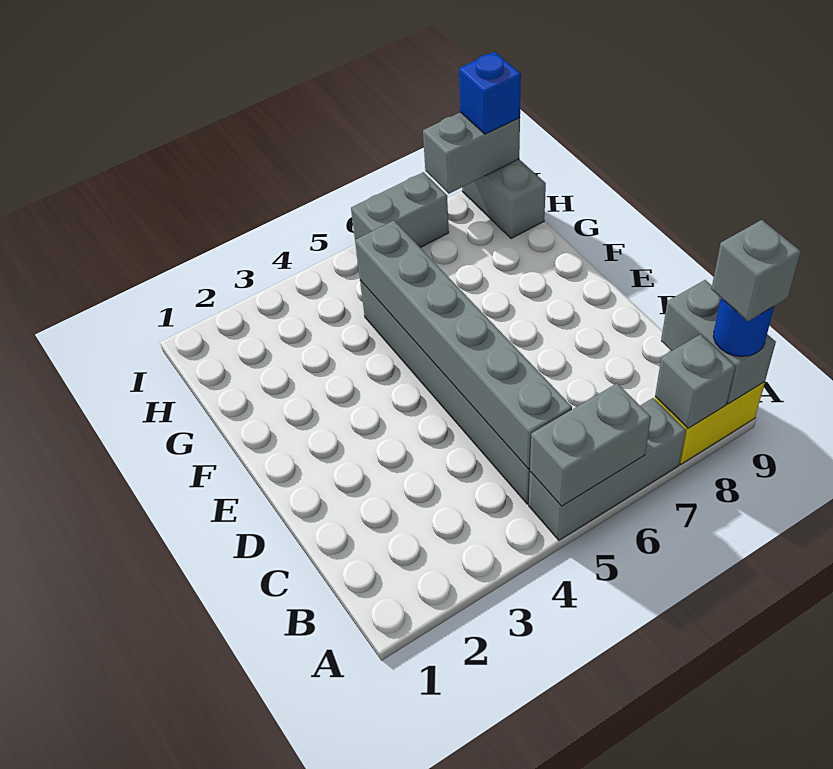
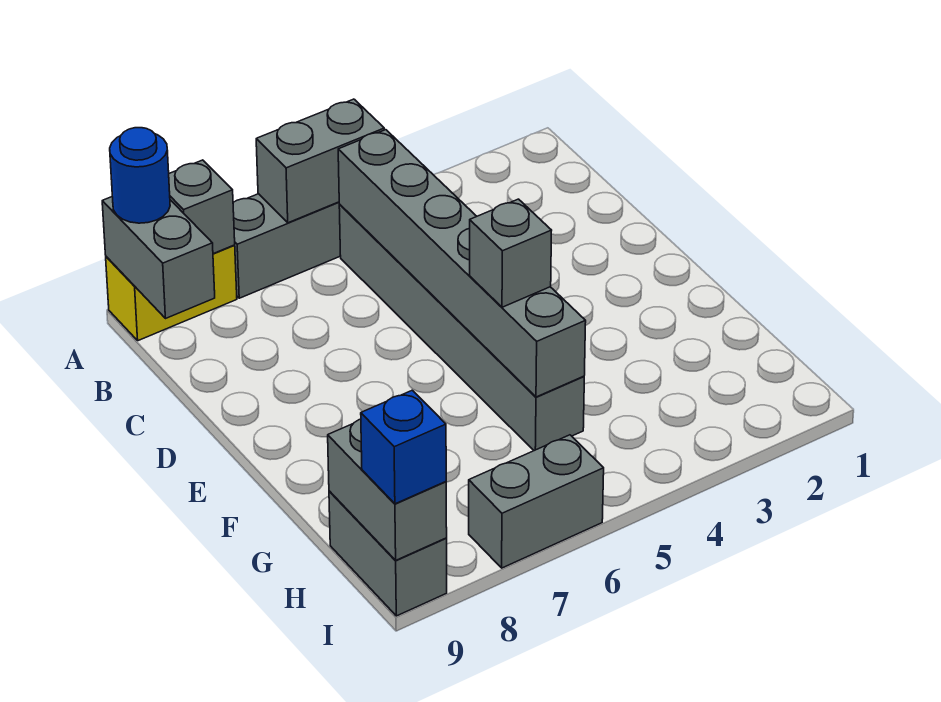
grey 1x1 brick [711,220,801,321] -> grey 1x1 brick moved to [470,199,552,307]
grey 1x2 brick [423,112,520,194] -> grey 1x2 brick turned to [328,419,447,560]

